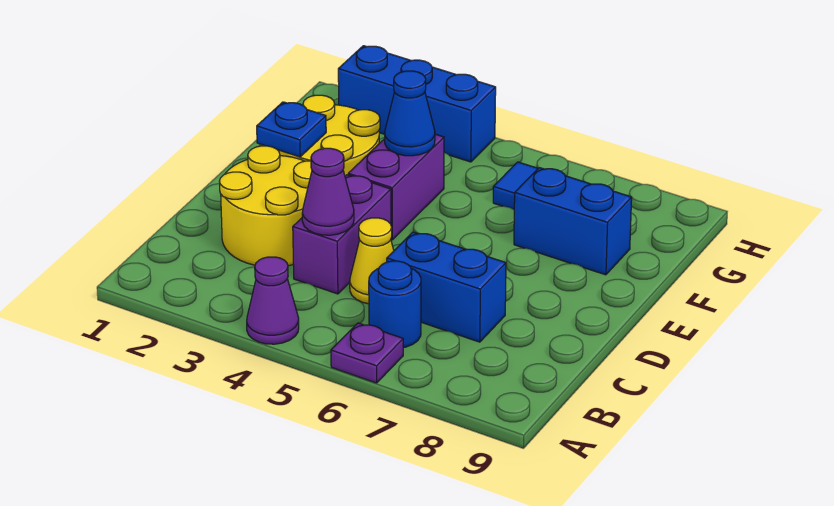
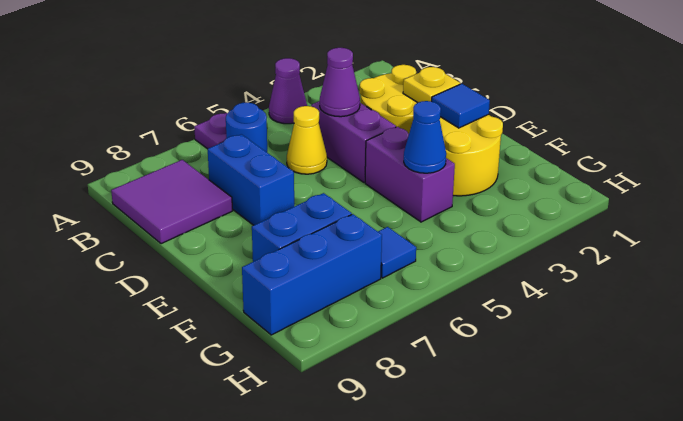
none -> purple 2x2 tile [111,160,232,244]
blue 1x2 brick [387,232,506,342] -> blue 1x2 brick turned to [208,134,294,225]
none -> yellow 1x1 plate [403,67,460,102]
blue 1x1 plate [257,102,326,157] -> blue 1x1 tile [432,84,490,128]
blue 1x3 brick [338,46,496,162] -> blue 1x3 brick moved to [242,214,382,335]

